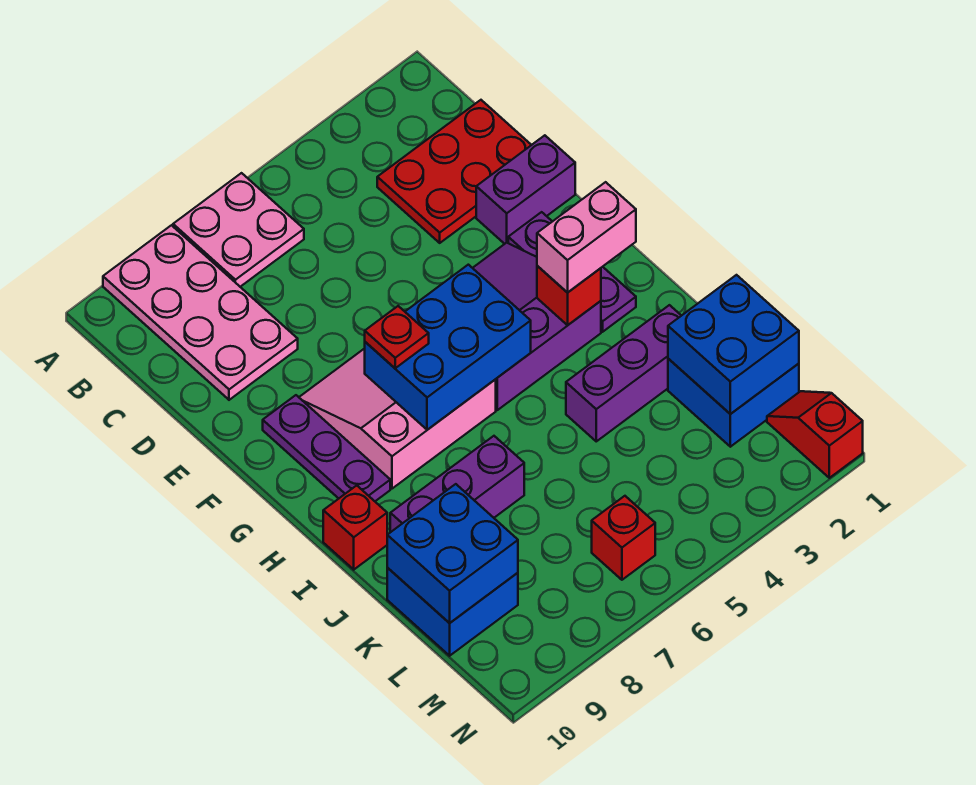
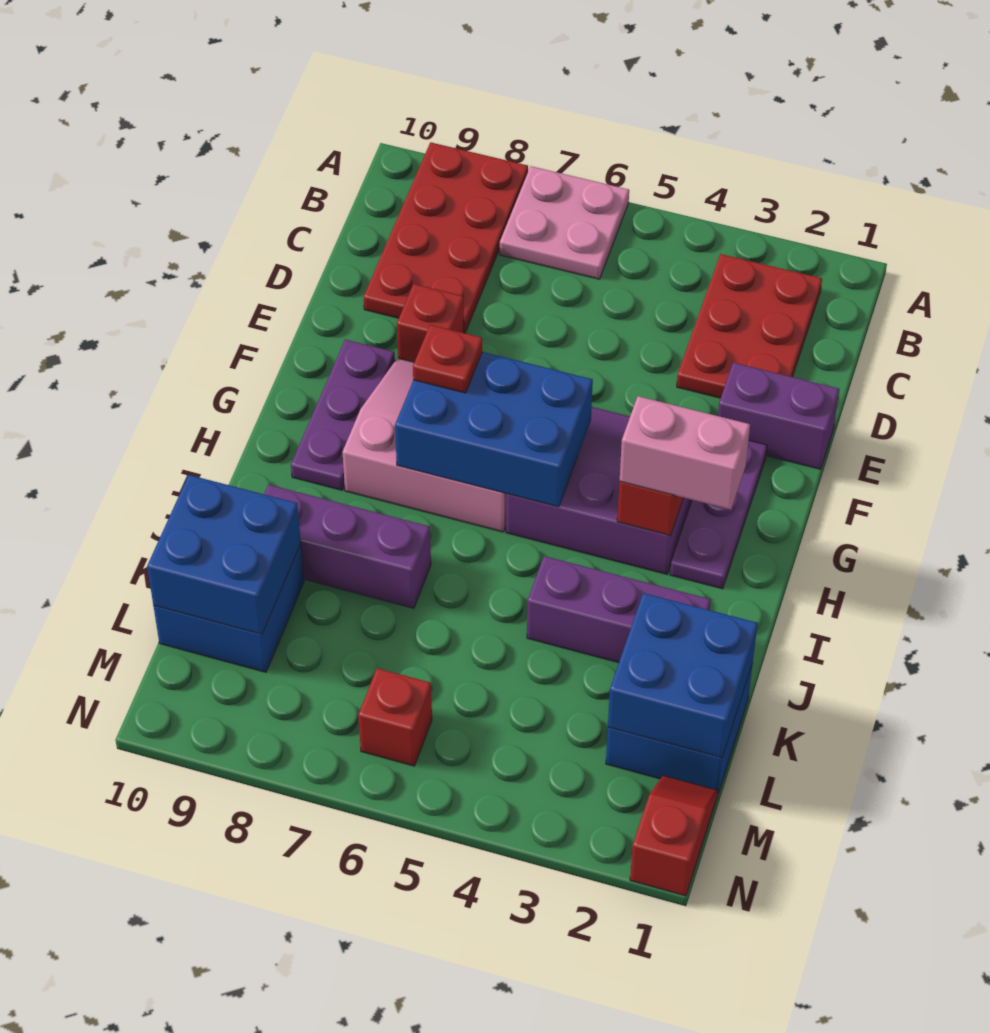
pink 2x4 plate [103,225,298,400] -> red 2x4 plate [364,142,528,333]
red 2x3 plate [377,100,531,243] -> red 2x3 plate turned to [677,254,822,398]
red 1x1 brick [323,485,387,570] -> red 1x1 brick moved to [397,284,464,362]

